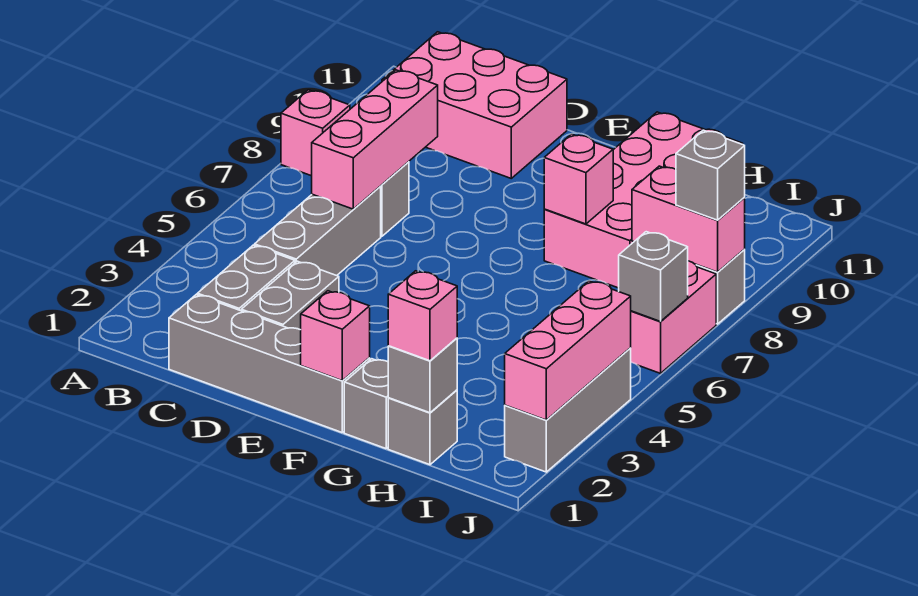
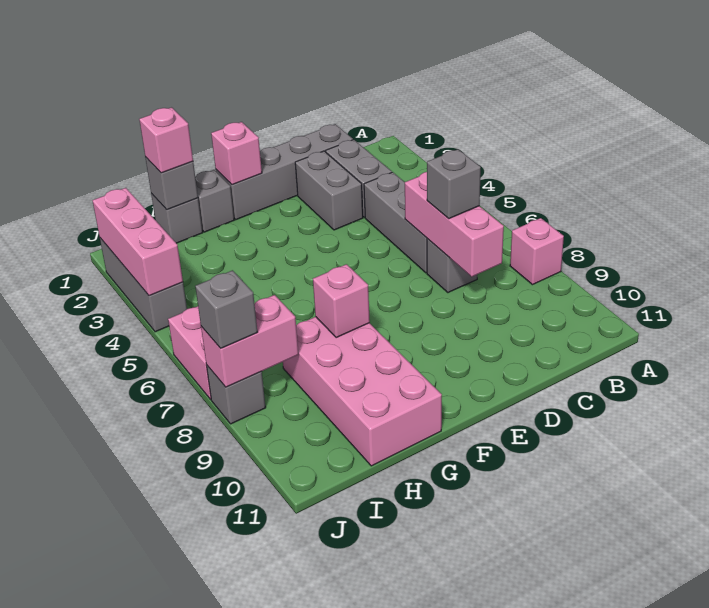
pink 2x3 brick [382,32,567,178] -> none
grey 1x1 brick [619,232,688,321] -> grey 1x1 brick moved to [427,149,481,219]

